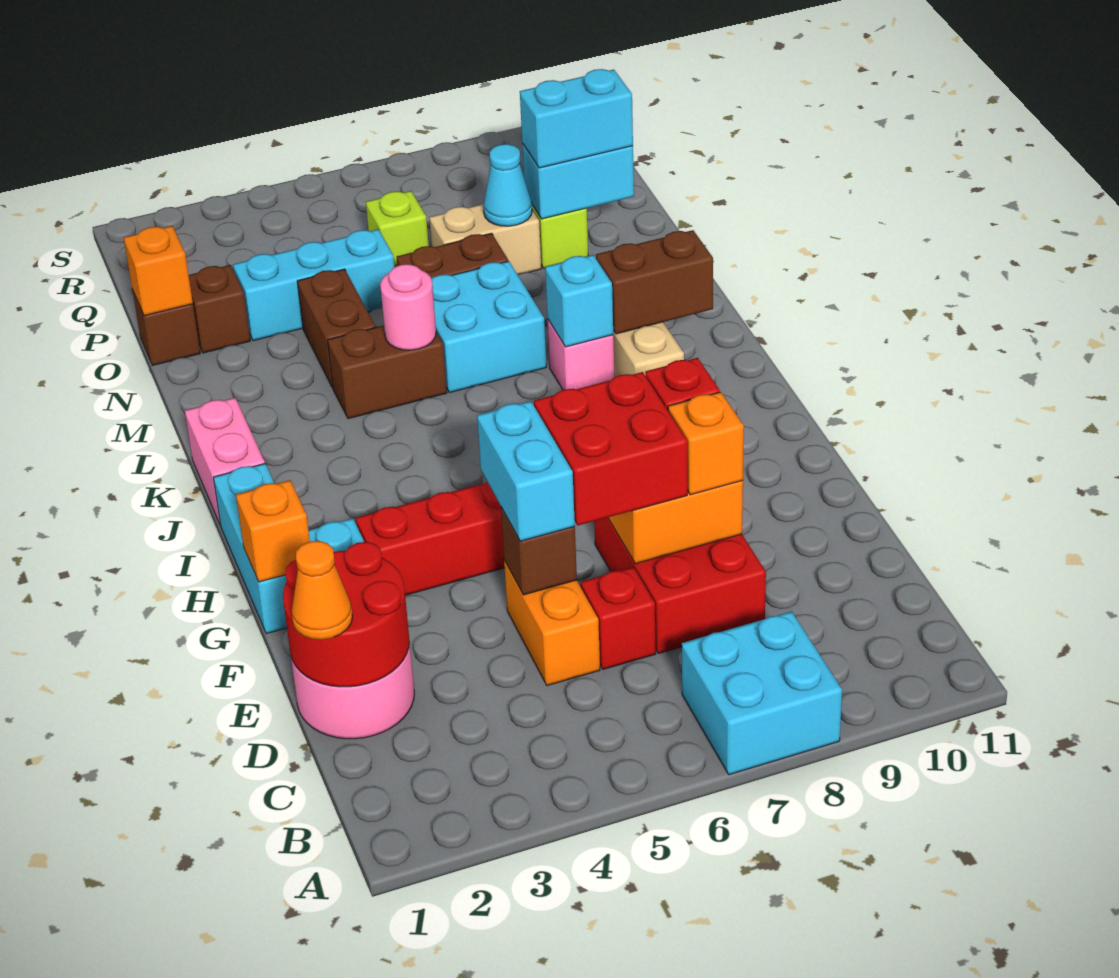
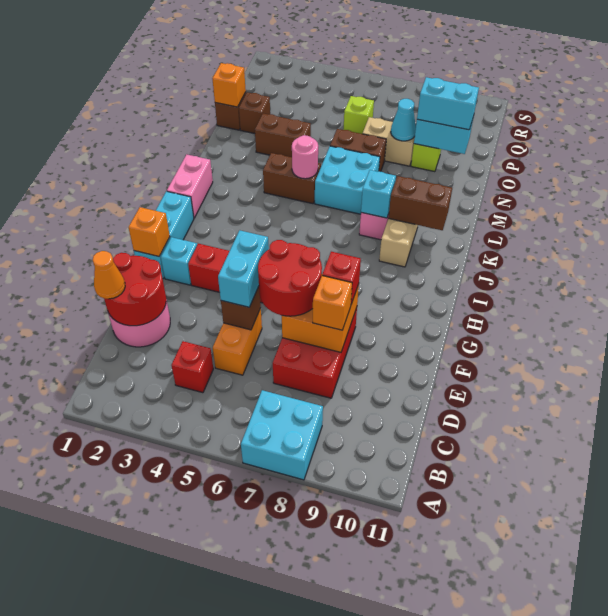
red 1x1 brick [581,567,656,669] -> red 1x1 brick moved to [171,341,213,393]
red 2x2 brick [534,372,687,525] -> red 2x2 round brick [258,240,322,316]
brown 1x2 brick [297,269,376,388] -> brown 1x2 brick turned to [255,114,311,157]
cyan 1x3 brick [233,229,394,341] -> none

